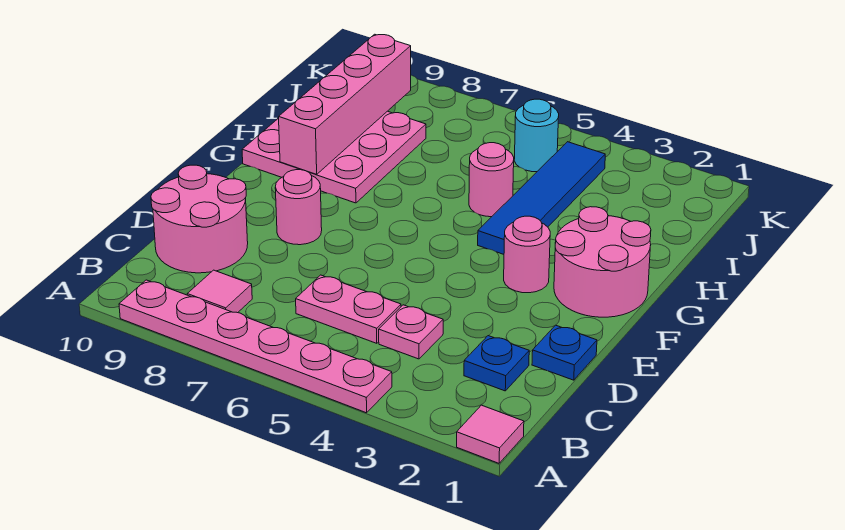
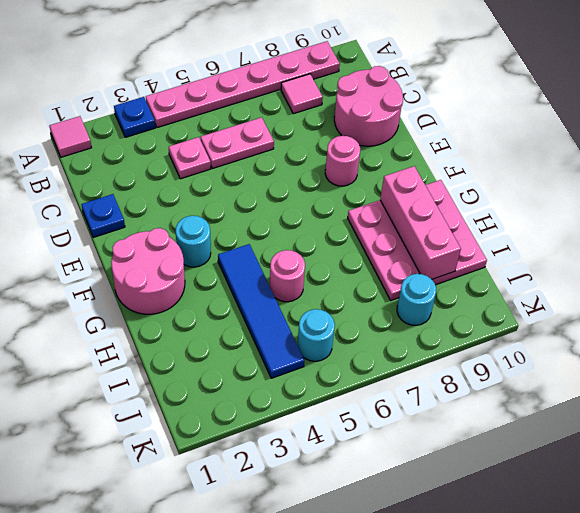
blue 1x1 plate [464,336,529,391] -> blue 1x1 plate moved to [114,97,155,137]
pink 1x1 round brick [504,216,550,293] -> cyan 1x1 round brick [176,216,211,267]
pink 1x4 brick [279,34,411,174] -> pink 1x3 brick [380,166,461,279]
none -> cyan 1x1 round brick [397,274,436,325]

